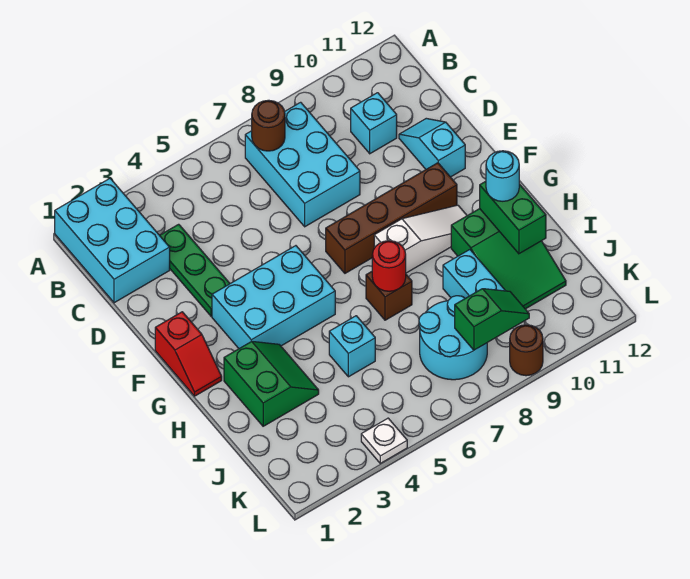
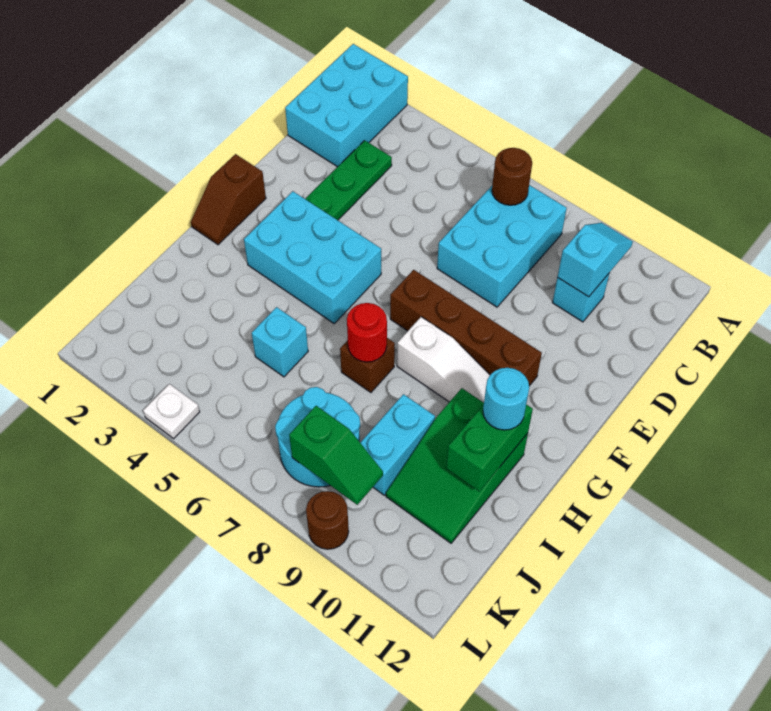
cyan 1x2 slope [399,118,465,177] -> cyan 1x2 slope moved to [557,223,633,297]
red 1x2 slope [155,312,222,396] -> brown 1x2 slope [191,154,266,245]
green 2x2 slope [224,341,319,426] -> none

